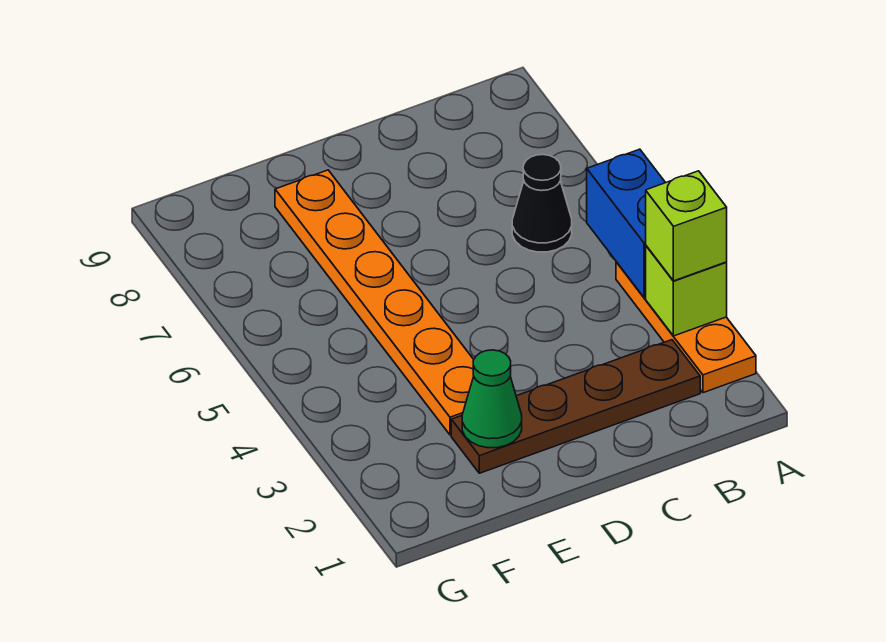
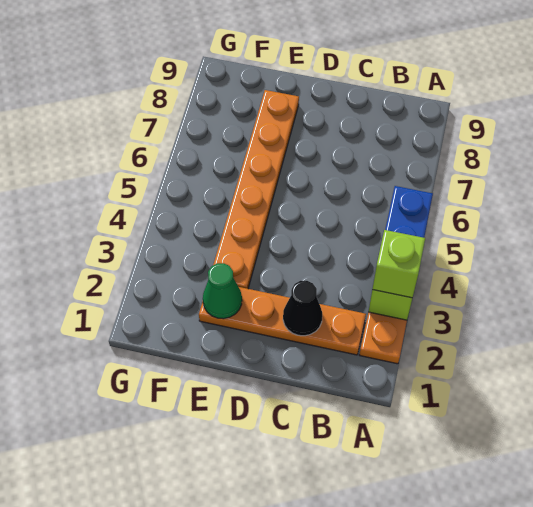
brown 1x4 plate [451,340,700,473] -> orange 1x4 plate [199,287,366,355]
black 1x1 cone [512,155,572,252] -> black 1x1 cone moved to [283,281,322,336]

